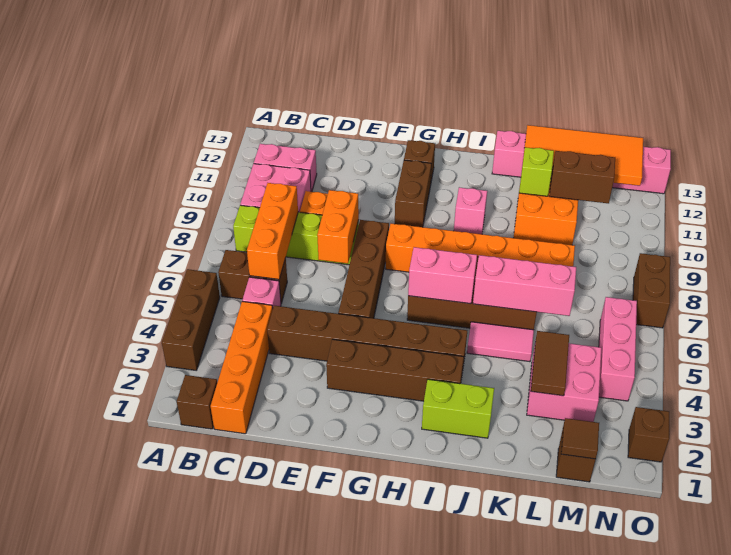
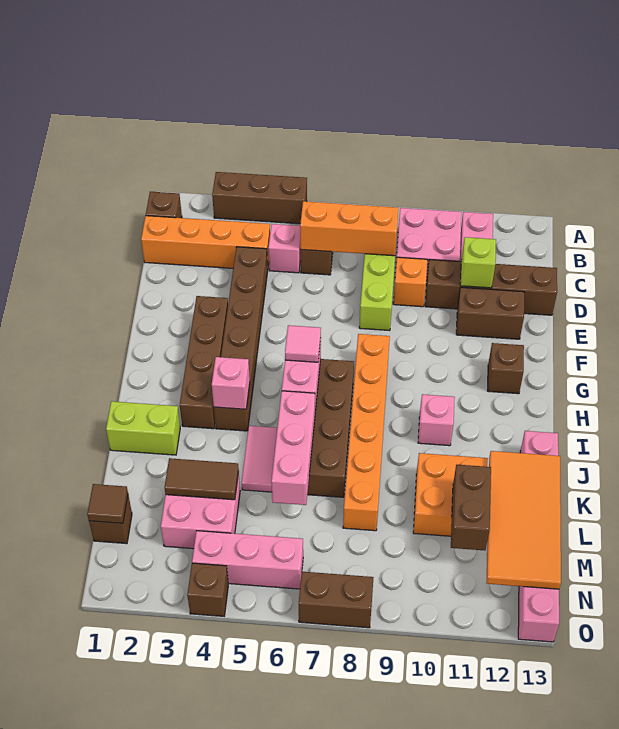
orange 1x2 brick [317,190,359,264] -> none
brown 1x4 brick [338,220,389,318] -> brown 1x4 brick moved to [425,259,557,315]
brown 1x2 brick [395,160,431,227] -> brown 1x2 brick moved to [456,287,524,339]
none -> pink 1x1 tile [285,325,321,362]
lime 1x2 brick [422,379,494,438] -> lime 1x2 brick turned to [106,401,180,455]
none -> pink 1x1 brick [212,357,250,409]
lime 1x1 brick [519,147,554,196] -> lime 1x1 brick moved to [460,237,496,288]
brown 1x1 brick [628,407,669,462] -> brown 1x1 brick moved to [187,563,228,616]

